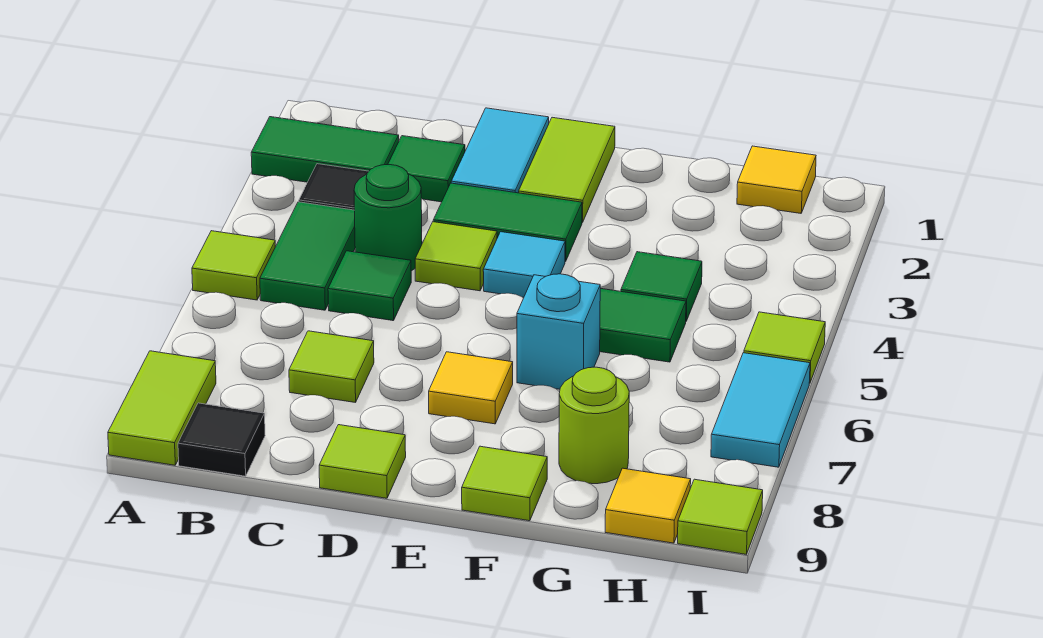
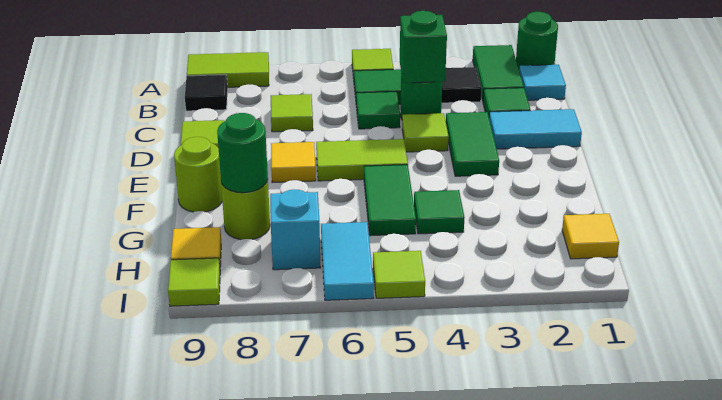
none -> green 1x1 round brick [516,12,558,69]
none -> green 1x1 brick [400,11,447,83]
lime 1x2 tile [519,117,615,223] -> lime 1x2 tile moved to [316,139,408,181]
cyan 1x1 tile [483,232,565,297] -> cyan 1x1 tile moved to [519,65,566,100]
cyan 1x1 brick [517,274,600,389] -> cyan 1x1 brick moved to [270,190,321,270]
lime 1x1 tile [462,446,547,521] -> lime 1x1 round brick [174,137,222,212]
none -> green 1x1 round brick [217,113,268,193]
cyan 1x2 tile [711,353,810,467] -> cyan 1x2 tile turned to [321,222,374,300]

